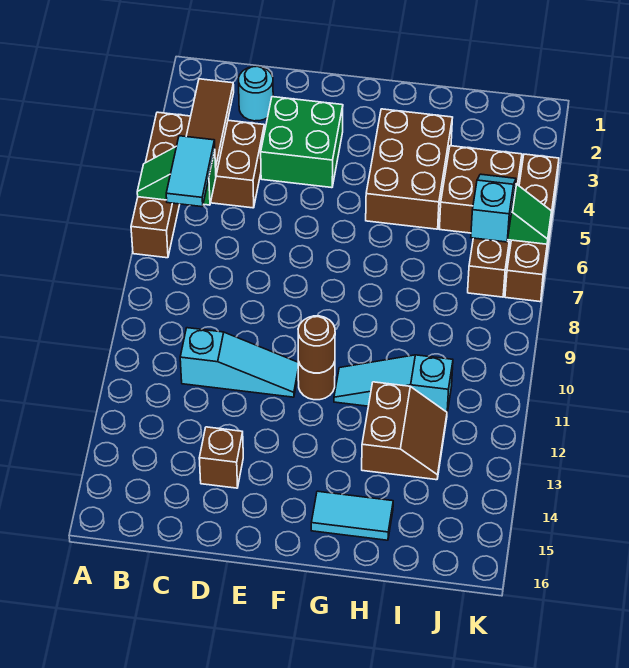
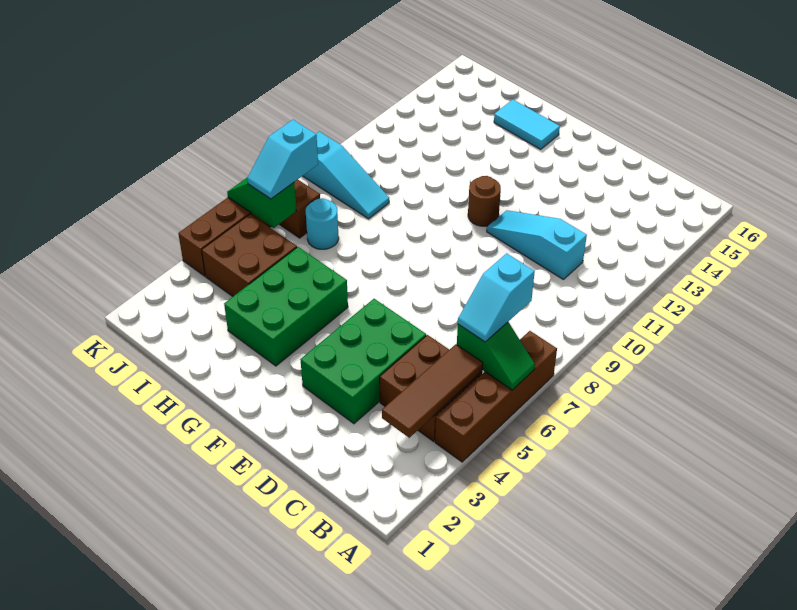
cyan 1x2 tile [166,136,215,207] -> cyan 1x2 slope [458,253,535,342]
cyan 1x1 round brick [239,66,273,121] -> cyan 1x1 round brick moved to [306,198,339,249]
green 2x2 brick [261,97,343,188] -> green 2x3 brick [300,299,426,424]
brown 1x1 brick [199,427,243,488] -> none
brown 1x1 round brick [298,316,335,373] -> none
brown 2x3 brick [366,109,453,229] -> green 2x3 brick [224,247,348,366]
cyan 1x3 slope [334,355,453,413] -> cyan 1x3 slope moved to [303,132,389,219]
brown 2x2 slope [362,382,447,480] -> none

